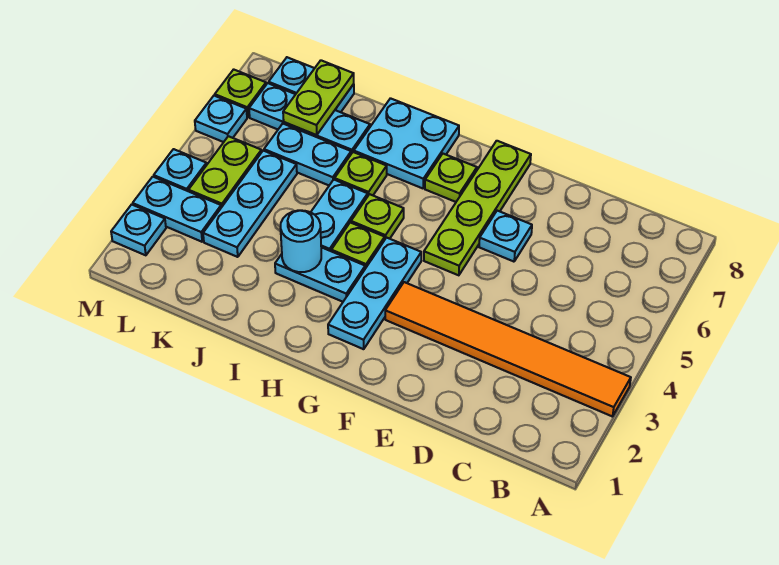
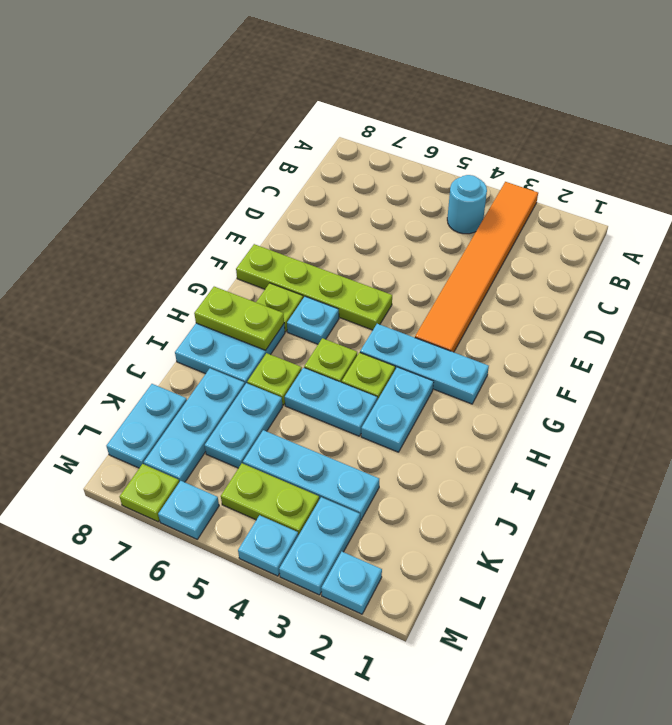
cyan 1x1 plate [479,211,532,262] -> cyan 1x1 plate moved to [287,297,339,344]
cyan 1x1 round brick [281,210,321,272] -> cyan 1x1 round brick moved to [447,175,487,234]
lime 1x2 plate [283,60,354,135] -> lime 1x2 plate moved to [194,287,284,350]

